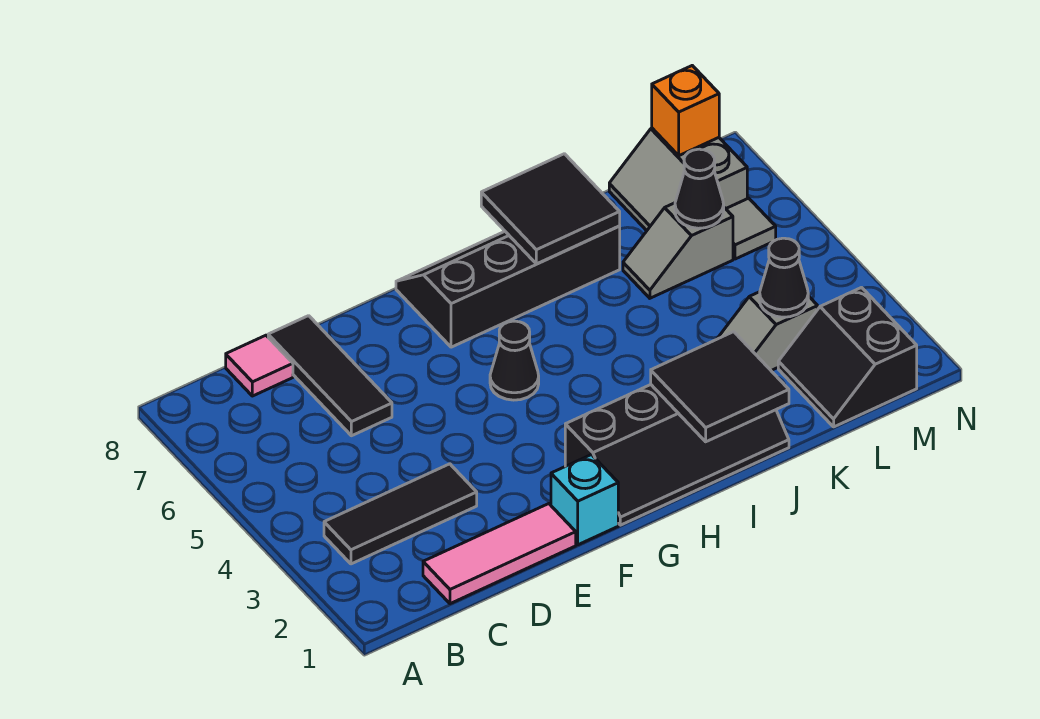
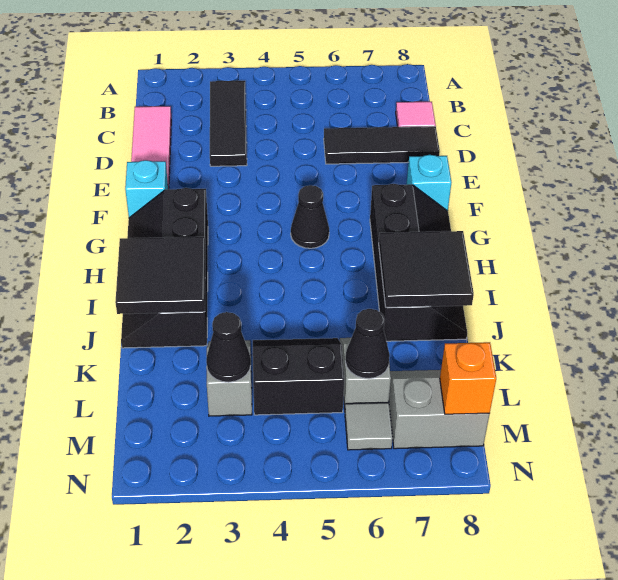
none -> cyan 1x1 brick [406,155,451,211]
black 2x2 slope [778,288,917,427] -> black 2x2 slope moved to [253,338,344,415]

